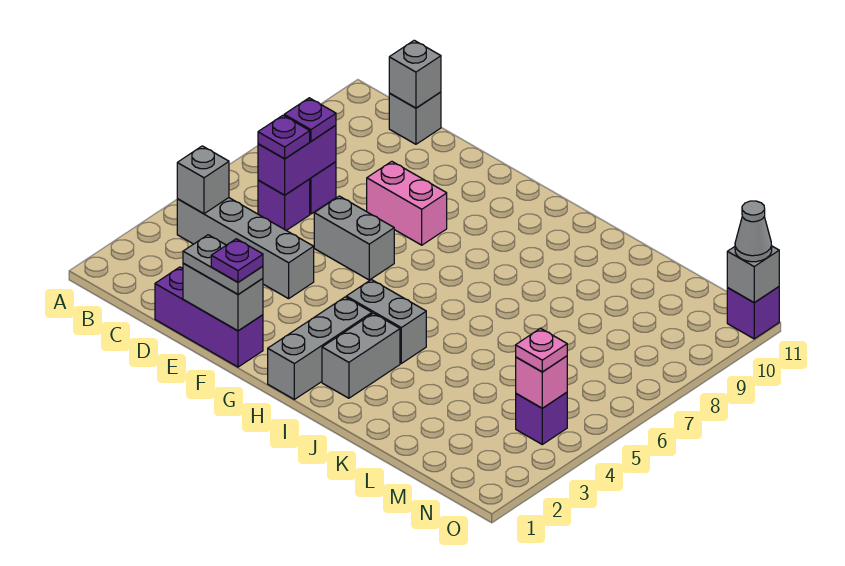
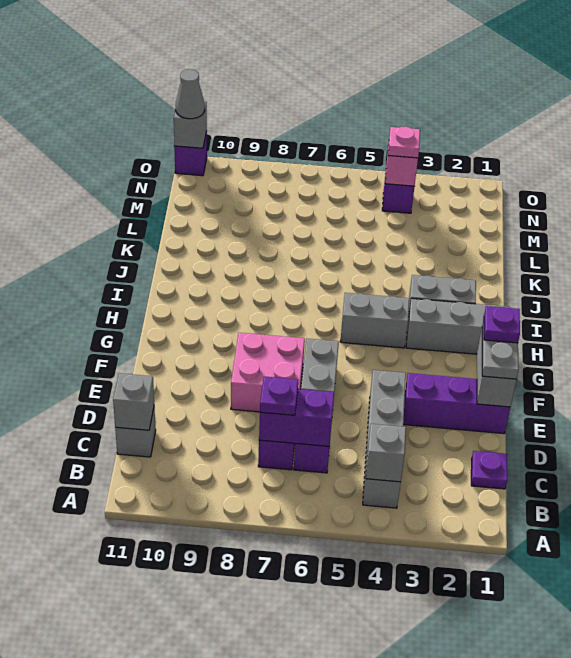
purple 1x1 plate [258,115,310,159] -> purple 1x1 plate moved to [471,451,507,489]
purple 1x3 brick [155,267,263,367] -> purple 1x3 brick turned to [403,373,510,434]
pink 1x2 brick [367,161,447,245] -> pink 2x2 brick [231,333,305,412]
grey 1x2 brick [346,280,426,363] -> grey 1x2 brick turned to [340,293,409,348]

